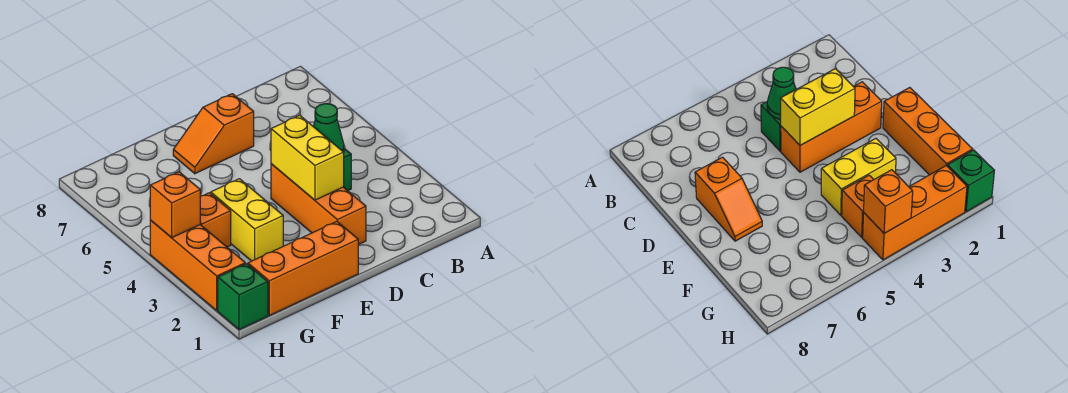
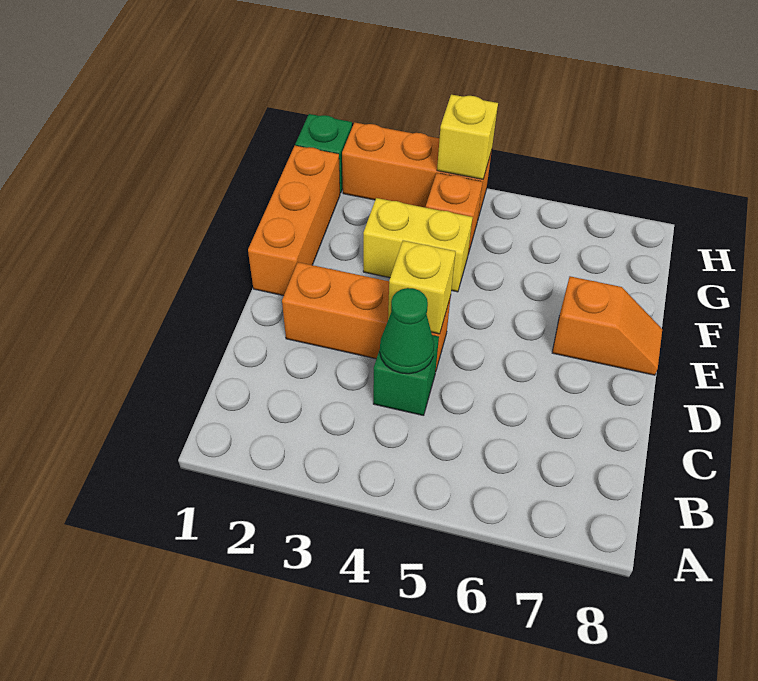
yellow 1x2 brick [271,115,344,200] -> yellow 1x1 brick [388,241,456,334]
orange 1x2 slope [173,94,254,174] -> orange 1x2 slope turned to [552,276,662,375]
orange 1x1 brick [150,172,200,238] -> yellow 1x1 brick [437,94,498,179]

